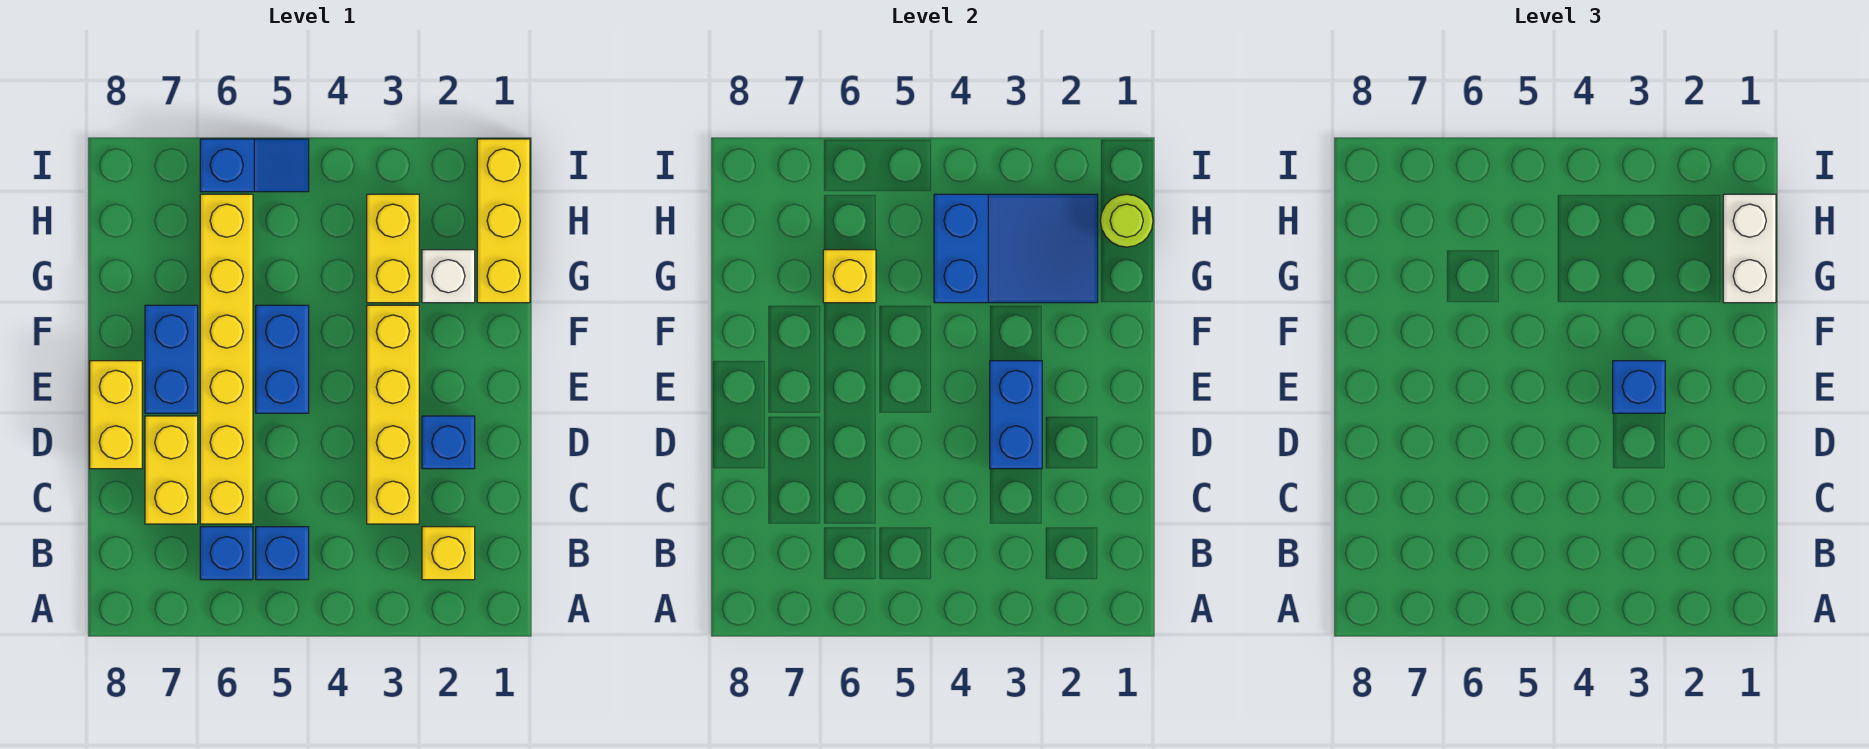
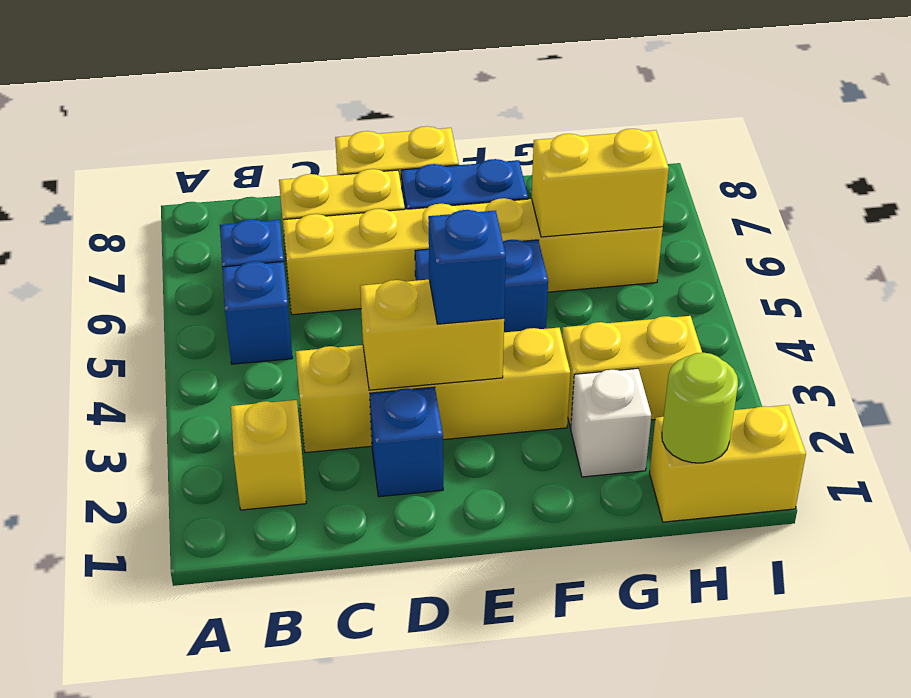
blue 1x2 brick [990,361,1042,469] -> yellow 1x2 brick [360,280,504,390]
yellow 1x3 brick [477,139,530,303] -> yellow 1x2 brick [650,405,806,522]
white 1x2 brick [1723,194,1776,303] -> none
blue 2x3 slope [934,194,1098,303] -> none
yellow 1x1 brick [823,250,876,303] -> yellow 1x2 brick [532,129,669,237]
blue 1x2 slope [200,139,309,192] -> none

